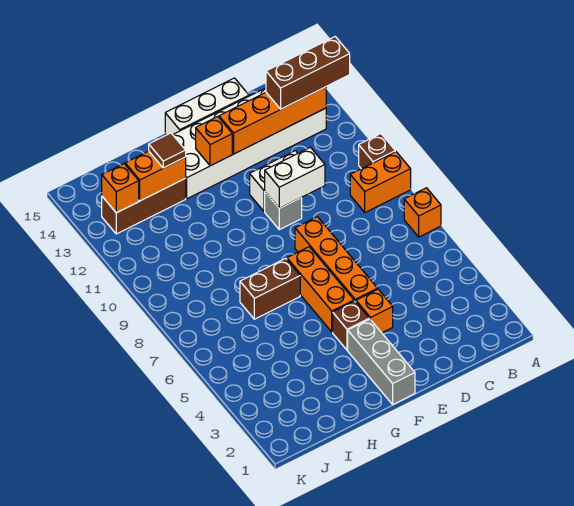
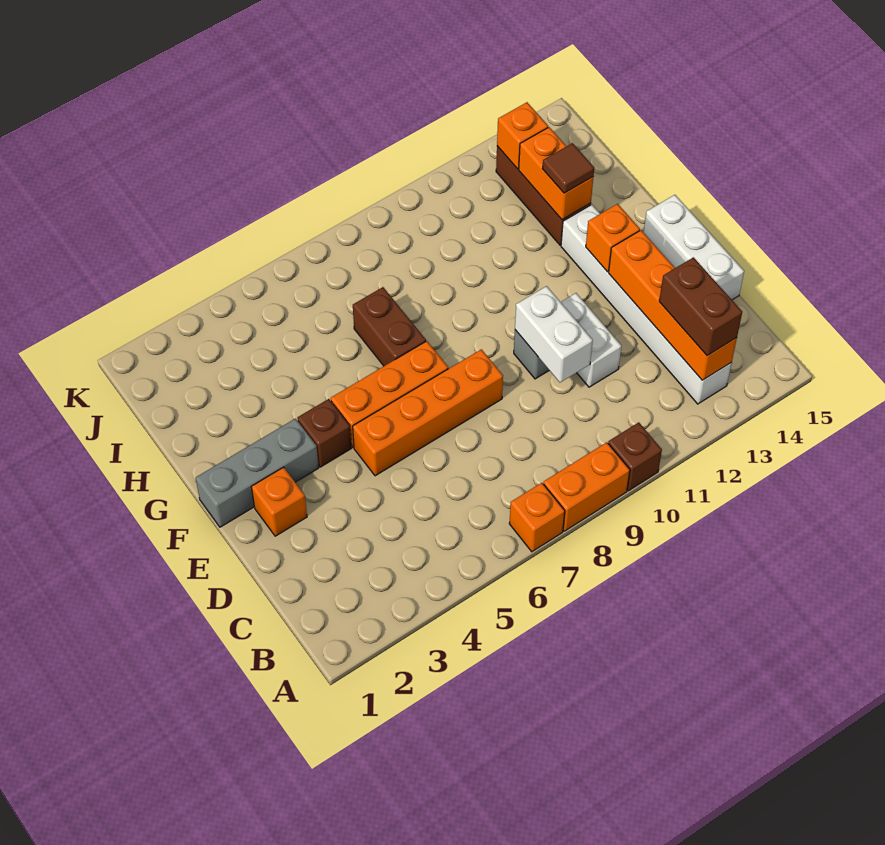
orange 1x2 brick [350,152,411,212] -> orange 1x2 brick turned to [543,442,630,531]
brown 1x3 brick [266,37,350,109] -> brown 1x2 brick [659,257,742,356]
white 2x6 brick [173,88,326,199] -> white 1x6 brick [561,205,732,404]
orange 1x1 brick [356,289,393,333] -> orange 1x1 brick moved to [251,467,307,536]

